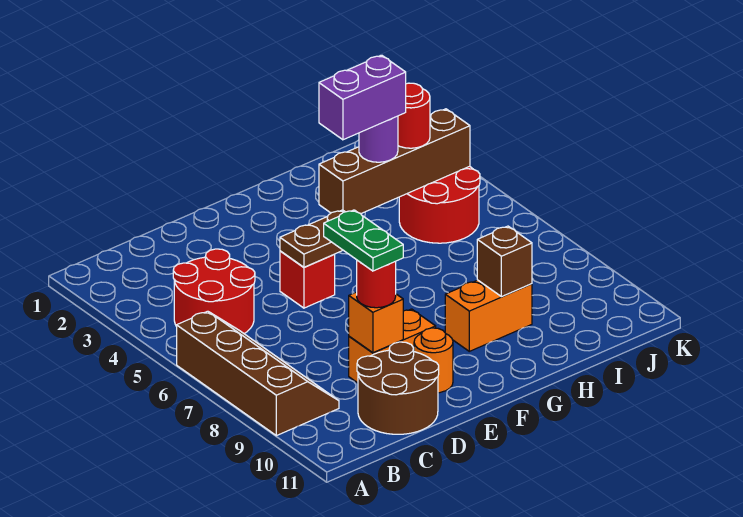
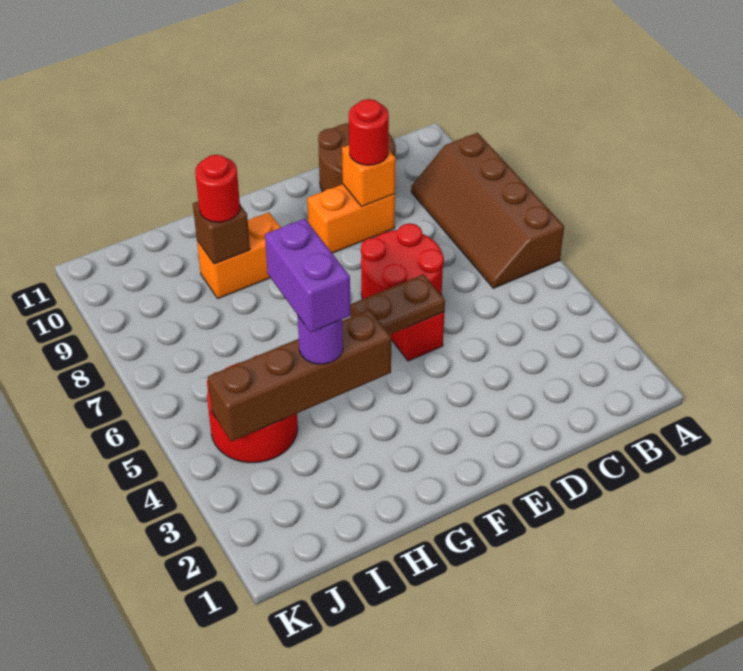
red 2x2 round brick [173,249,255,334] -> red 2x2 round brick moved to [361,223,444,299]
green 1x2 plate [324,210,403,271] -> none
orange 1x1 round brick [414,328,453,393] -> none
purple 1x2 brick [319,55,406,140] -> purple 1x2 brick turned to [265,219,351,332]
red 1x1 round brick [398,83,430,148] -> red 1x1 round brick moved to [195,155,240,222]

